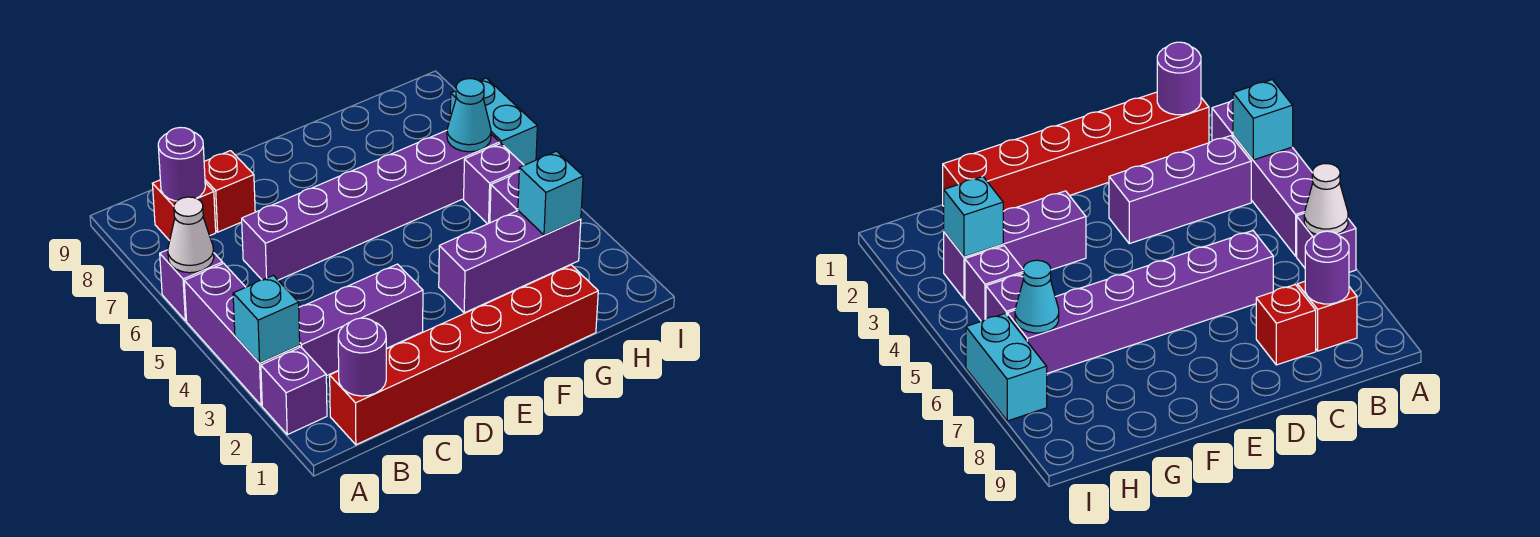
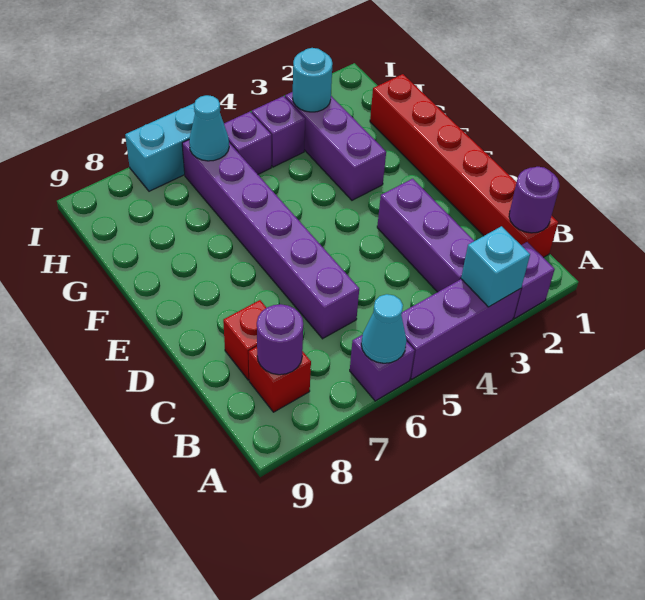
white 1x1 cone [168,197,214,273] -> cyan 1x1 cone [361,294,407,363]
cyan 1x1 brick [518,151,583,235] -> cyan 1x1 round brick [293,48,333,112]

